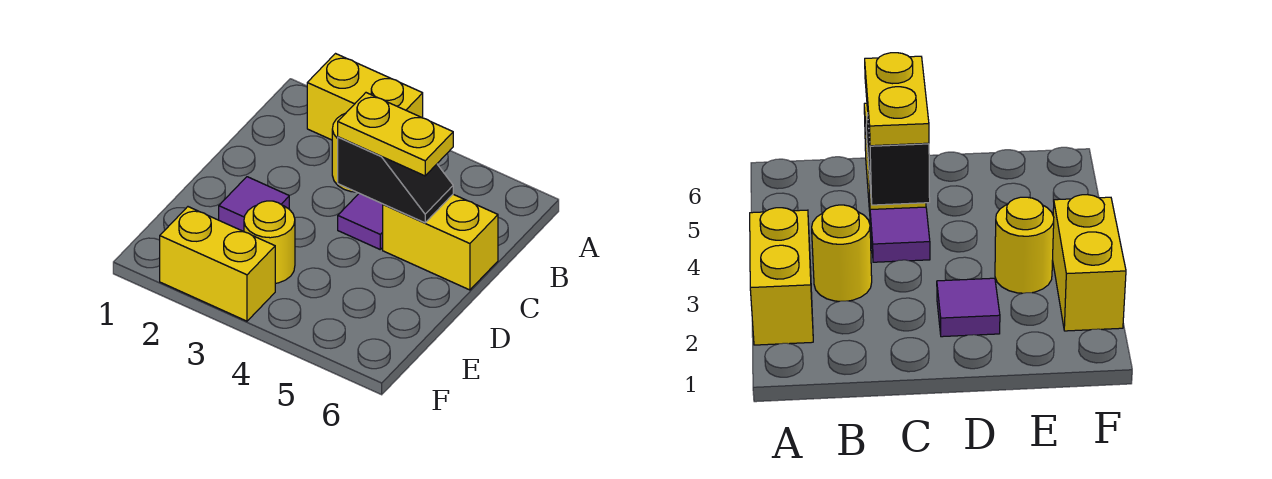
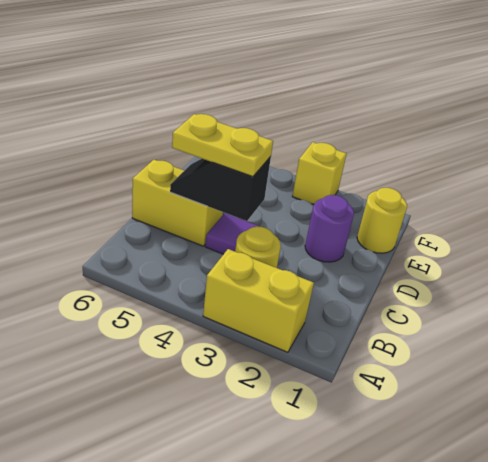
purple 1x1 tile [219,177,289,232] -> purple 1x1 round brick [305,195,354,262]
yellow 1x1 round brick [244,201,295,283] -> yellow 1x1 round brick moved to [357,188,407,253]
yellow 1x2 brick [160,207,275,321] -> yellow 1x1 brick [292,142,346,204]

